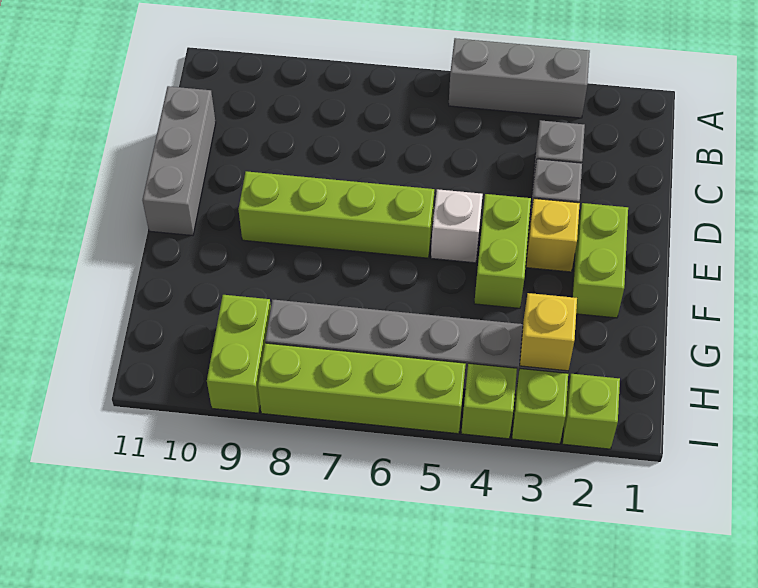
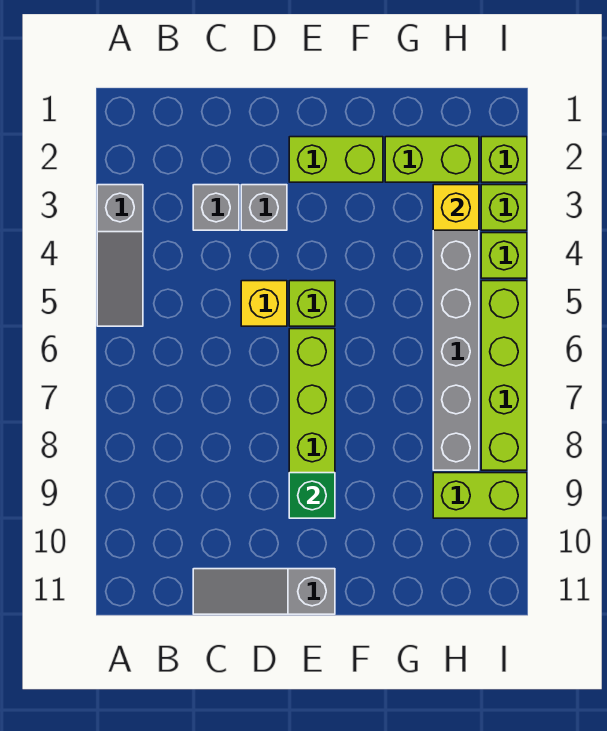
grey 1x3 brick [449,38,590,118] -> grey 1x3 slope [97,185,143,326]
grey 1x3 brick [142,86,216,236] -> grey 1x3 slope [193,569,335,614]
yellow 1x1 brick [526,198,580,272] -> yellow 1x1 brick moved to [241,281,287,326]
lime 1x2 brick [474,194,531,308] -> lime 1x2 brick moved to [385,137,479,182]
white 1x1 brick [431,189,483,263] -> lime 1x1 brick [289,281,335,326]
none -> green 1x1 brick [289,473,335,518]

